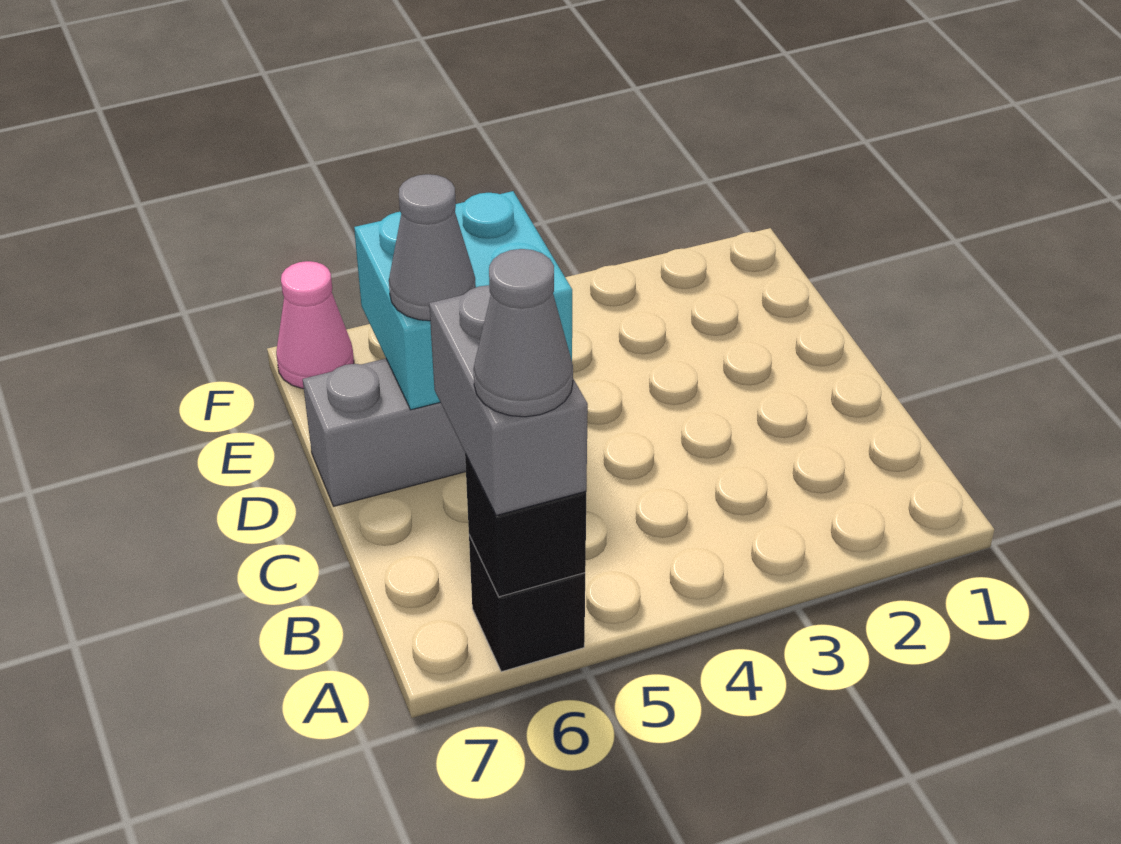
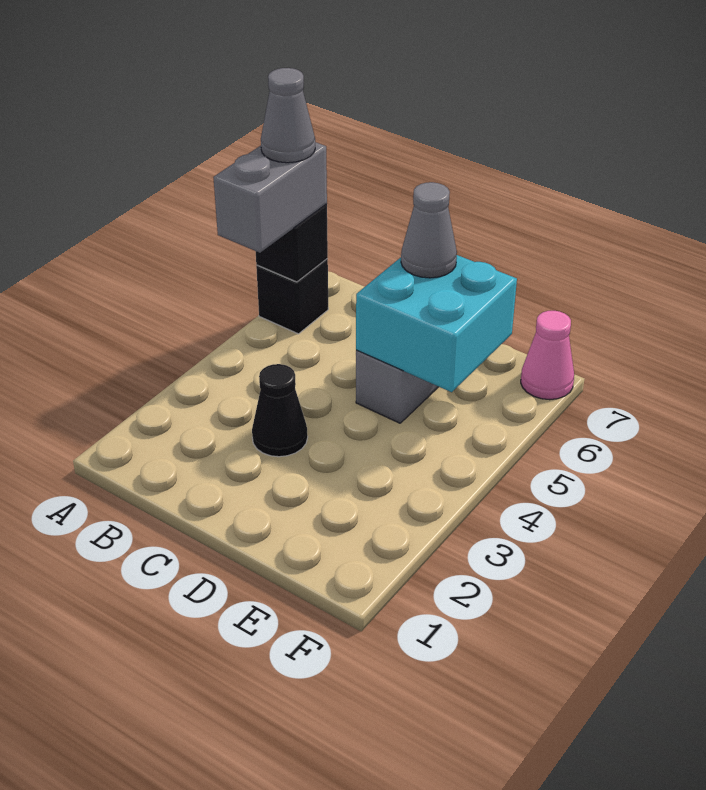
grey 1x2 brick [429,285,588,516] -> grey 1x2 brick turned to [213,142,327,253]
none -> black 1x1 cone [252,364,308,457]

